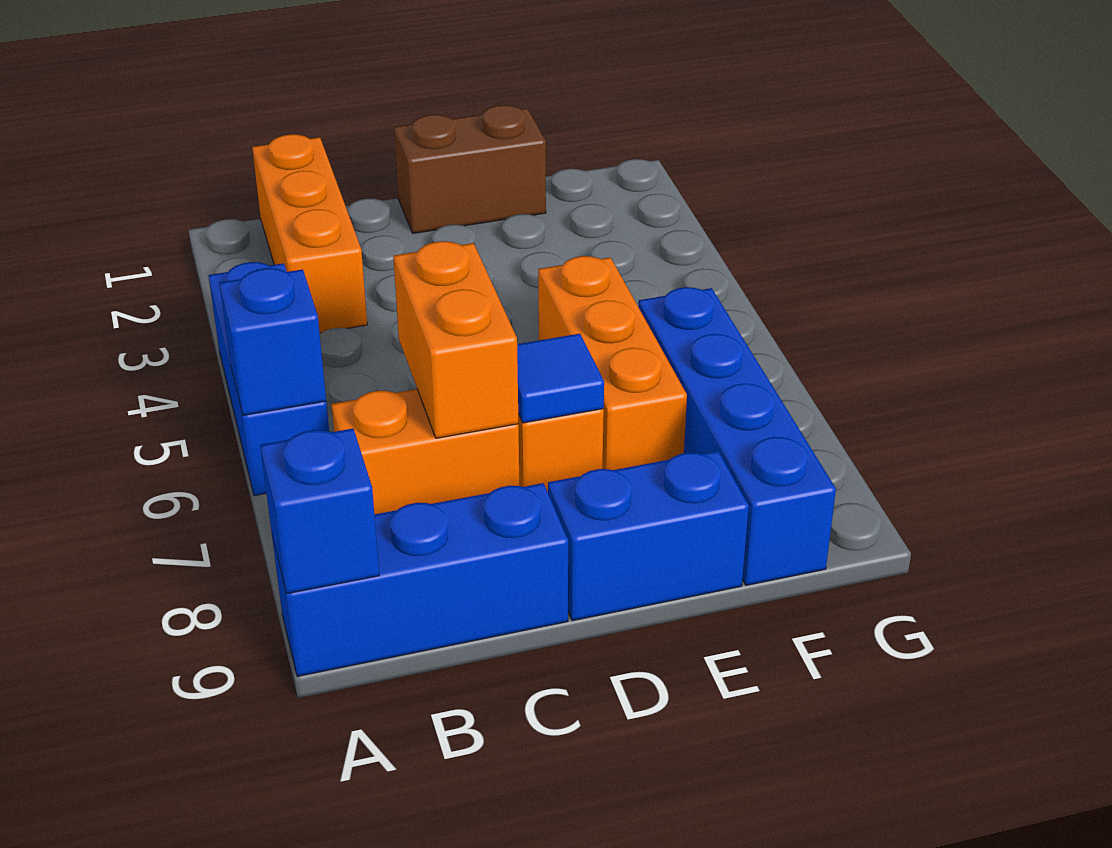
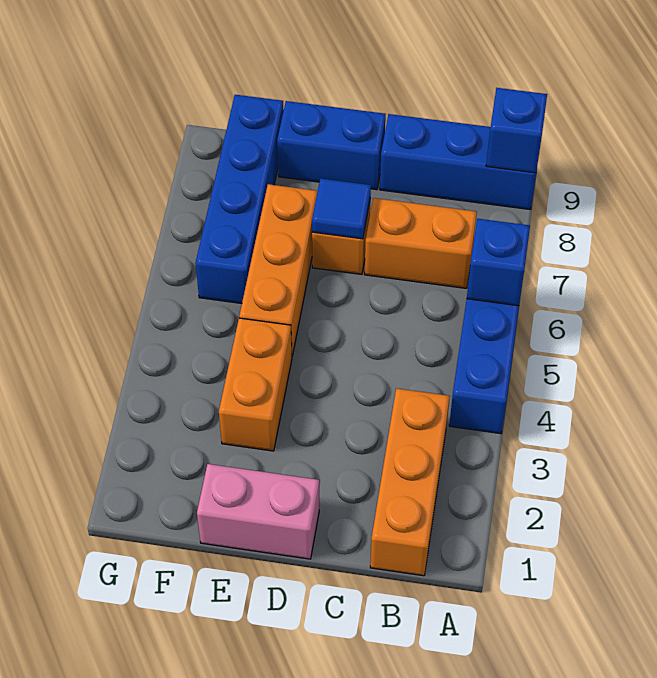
orange 1x2 brick [393,241,518,438] -> orange 1x2 brick moved to [219,318,292,451]
brown 1x2 brick [394,105,546,234] -> pink 1x2 brick [197,464,319,559]

